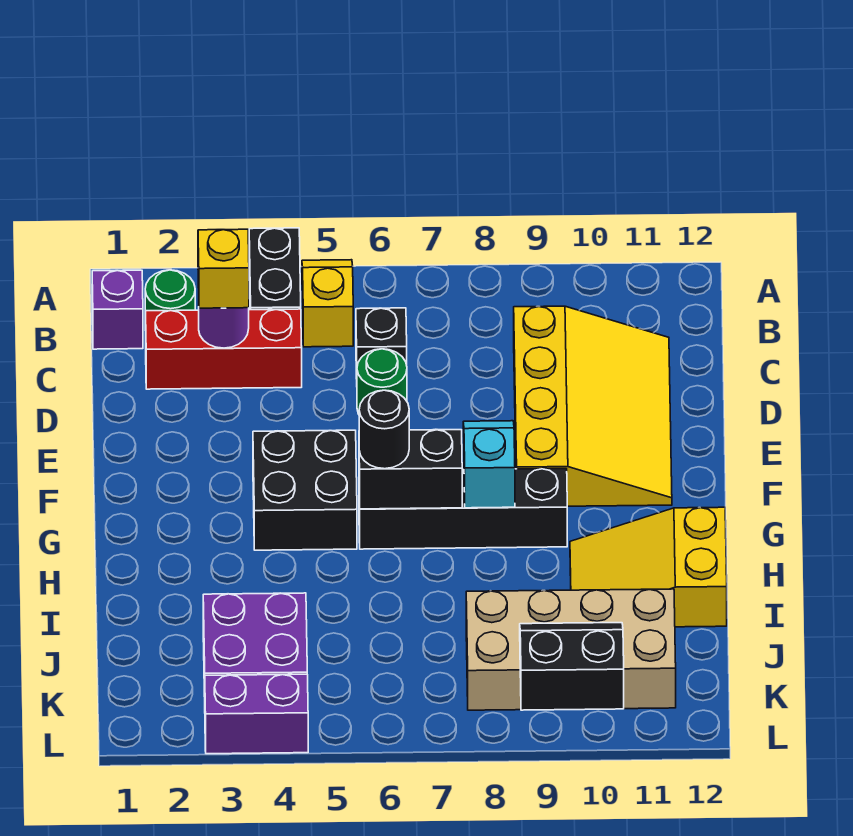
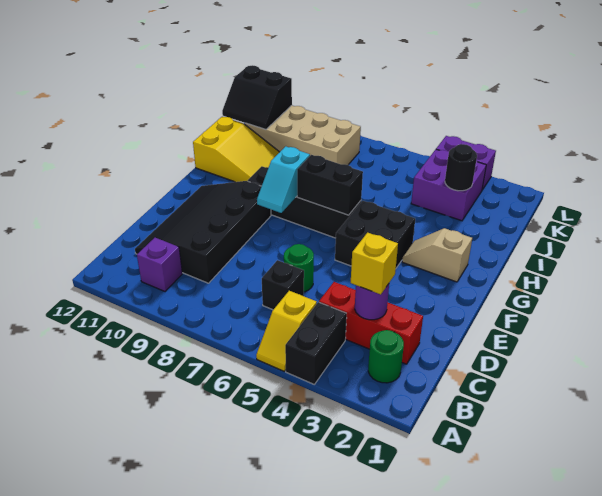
purple 1x1 brick [92,270,143,349] -> purple 1x1 brick moved to [137,238,182,291]
yellow 3x4 slope [514,306,672,506] -> black 3x4 slope [135,181,271,283]
none -> tan 1x2 slope [402,228,472,282]
black 1x1 round brick [359,390,409,469] -> black 1x1 round brick moved to [445,144,477,191]
black 2x2 slope [520,623,624,710] -> black 2x2 slope moved to [222,65,292,130]

